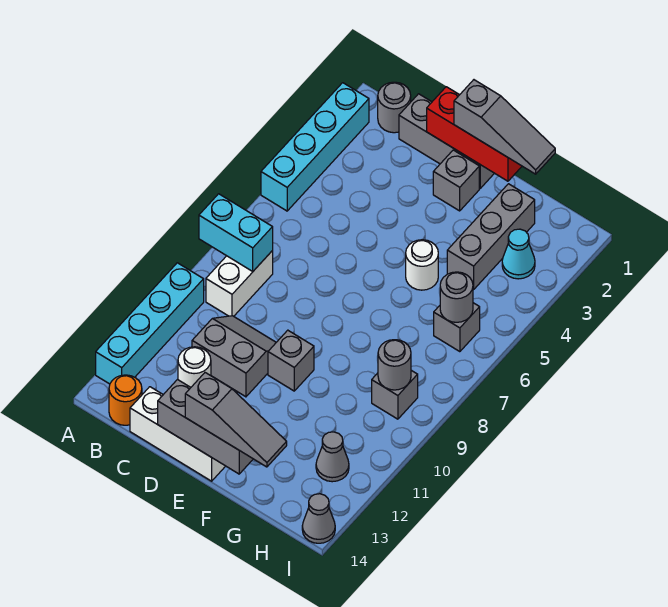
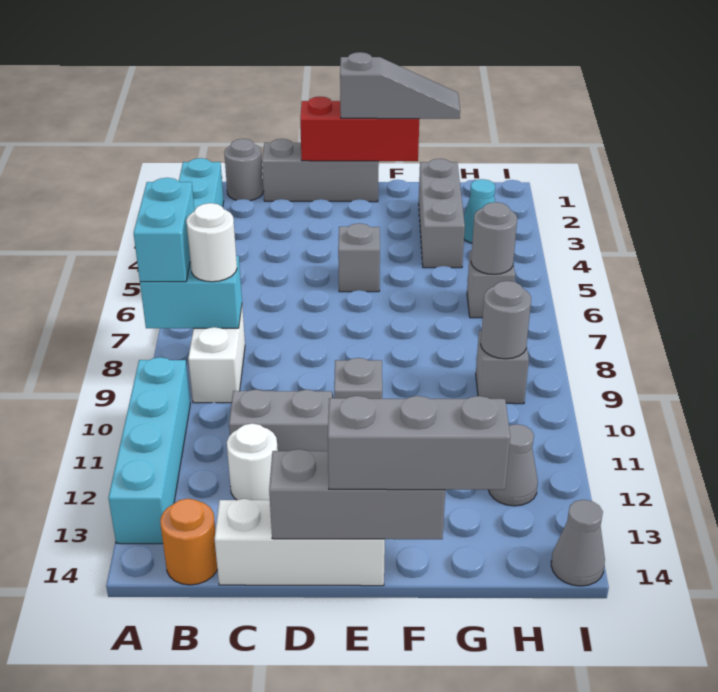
none -> cyan 1x2 brick [134,178,194,282]
grey 1x1 brick [433,150,479,211] -> grey 1x1 brick moved to [338,223,380,292]
grey 1x3 slope [185,373,287,467] -> grey 1x3 brick [328,396,510,490]
white 1x1 round brick [406,240,438,290] -> white 1x1 round brick moved to [186,203,237,282]

